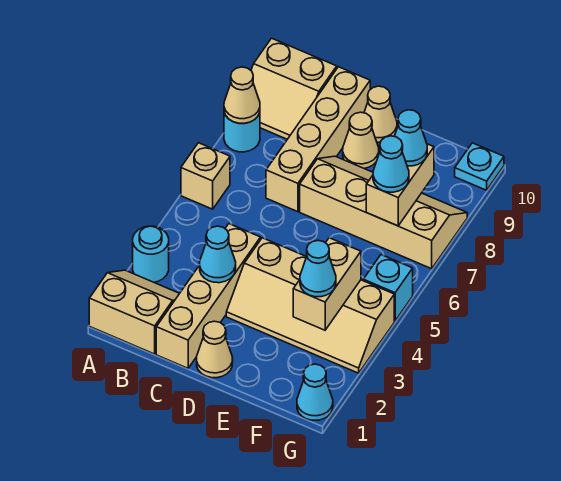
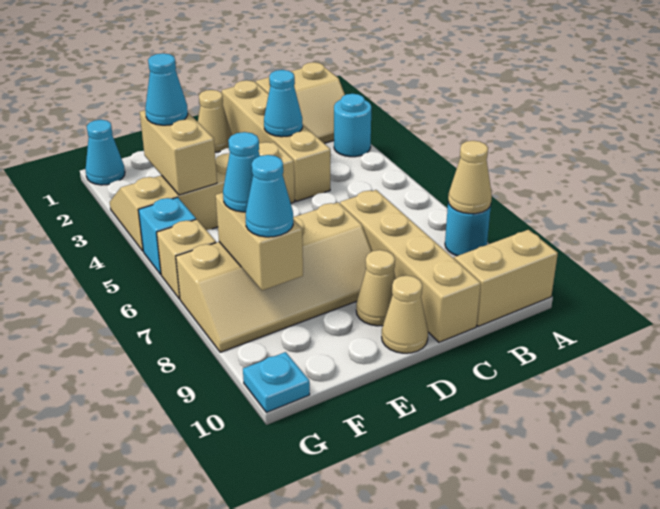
tan 1x1 brick [181,143,230,209] -> tan 1x1 brick moved to [157,219,216,299]

